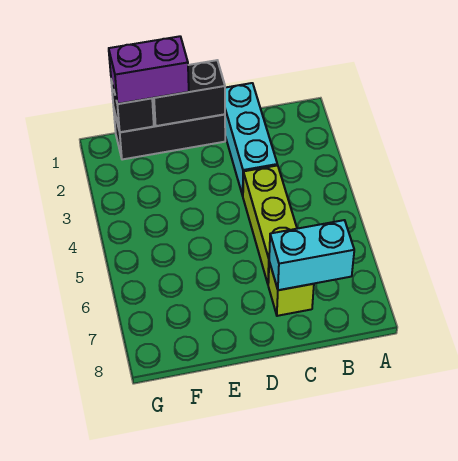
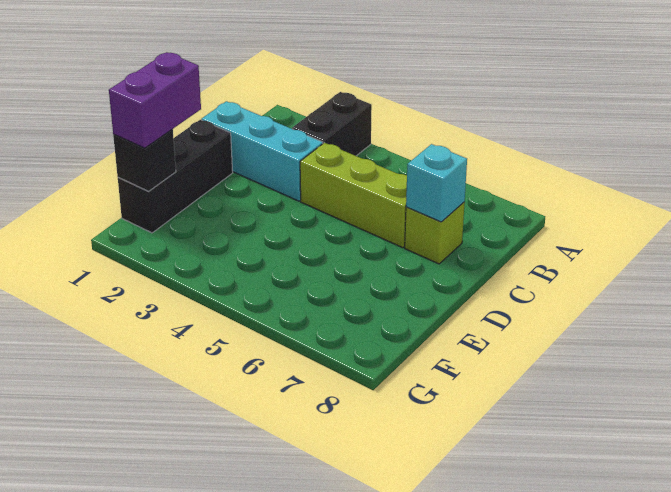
cyan 1x2 brick [269,220,354,290] -> cyan 1x1 brick [406,144,467,222]
black 1x2 brick [152,60,225,126] -> black 1x2 brick moved to [292,92,372,156]

